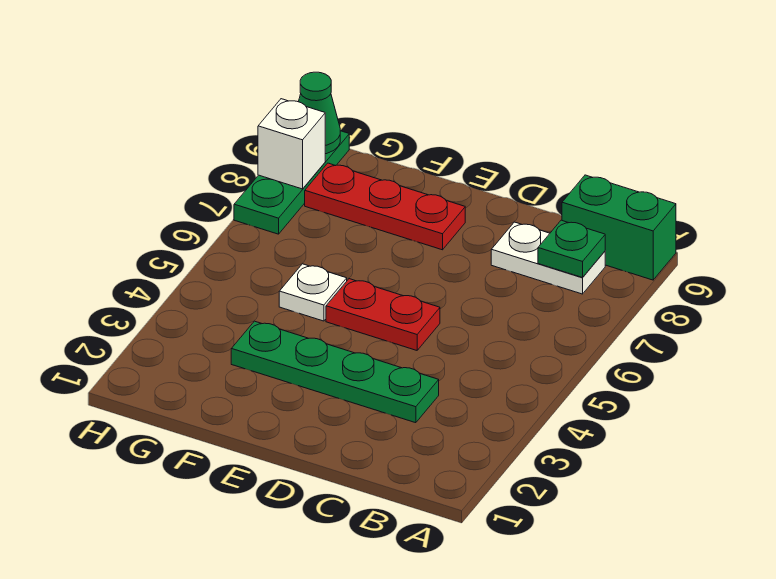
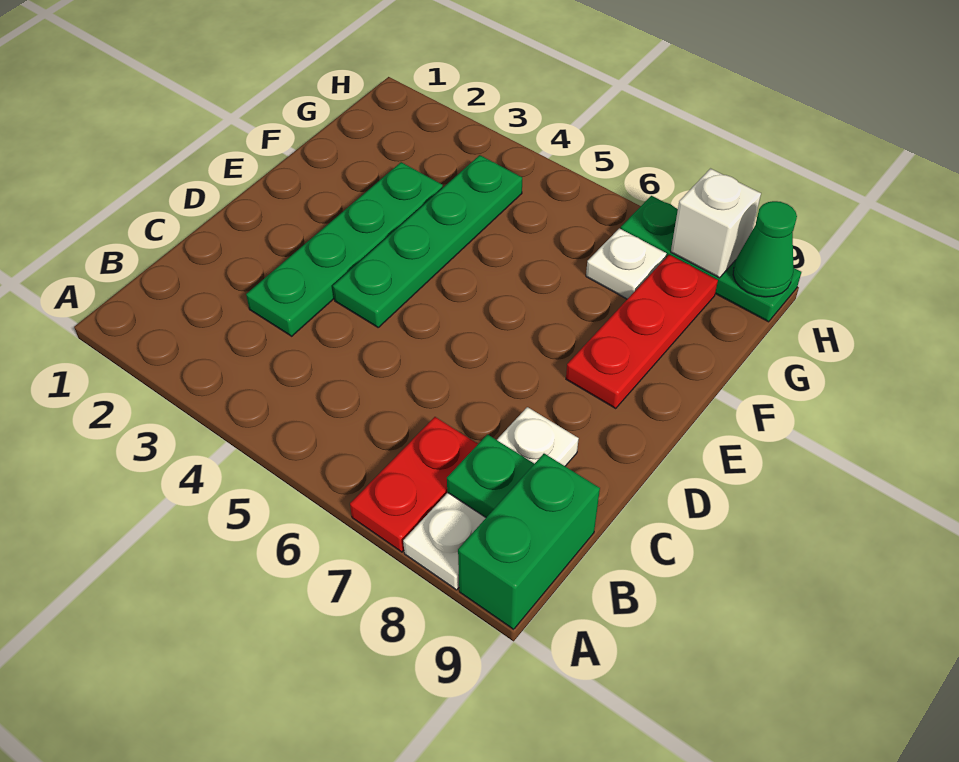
white 1x2 plate [491,222,605,294] -> white 1x3 plate [403,407,579,590]
none -> green 1x4 plate [333,155,522,327]
red 1x2 plate [326,279,440,350] -> red 1x2 plate moved to [350,417,478,552]
white 1x1 plate [279,264,347,321] -> white 1x1 plate moved to [586,228,666,299]

